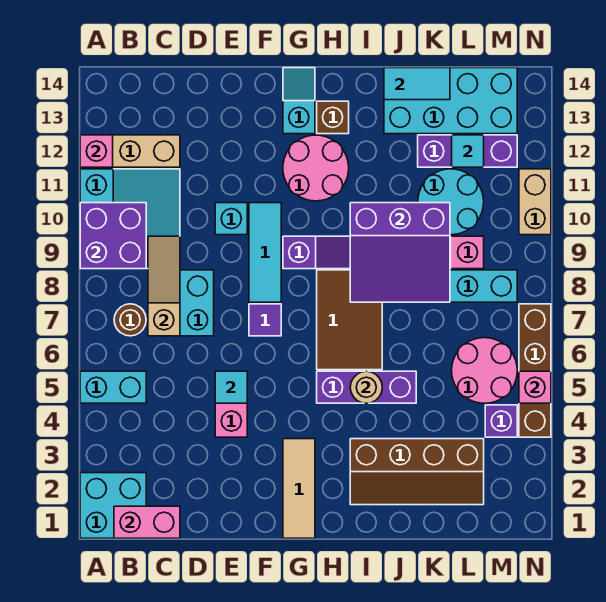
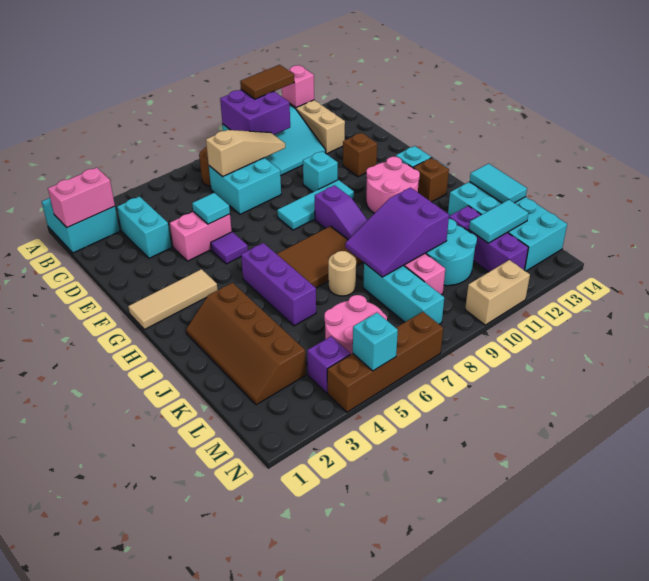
cyan 1x2 brick [80,371,146,403] -> cyan 1x2 brick moved to [117,196,171,258]
none -> brown 1x2 tile [240,65,294,99]
pink 1x2 brick [114,506,180,538] -> pink 1x2 brick turned to [48,168,115,228]
none -> brown 1x1 brick [343,133,377,177]
purple 1x1 tile [249,304,281,336] -> purple 1x1 tile moved to [211,232,248,264]
tan 1x1 round brick [350,371,382,403] -> tan 1x1 round brick moved to [328,251,356,296]
purple 3x3 slope [350,203,450,302] -> purple 2x3 slope [345,188,449,277]
cyan 1x1 tile [452,135,484,167] -> cyan 1x2 tile [469,200,528,243]
pink 1x1 brick [519,371,551,403] -> cyan 1x1 brick [353,313,398,371]

